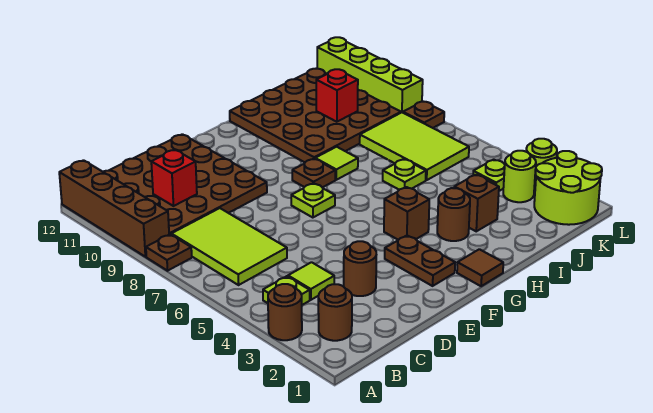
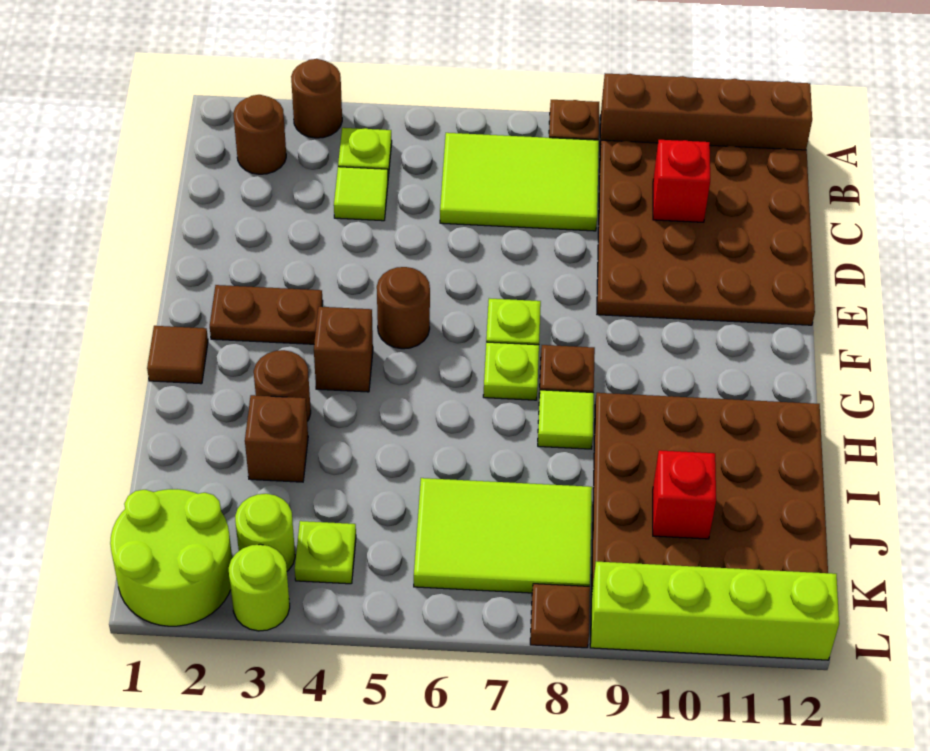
brown 1x1 round brick [344,241,376,296] -> brown 1x1 round brick moved to [377,267,430,349]
lime 1x1 plate [383,159,426,190] -> lime 1x1 plate moved to [483,342,539,400]

